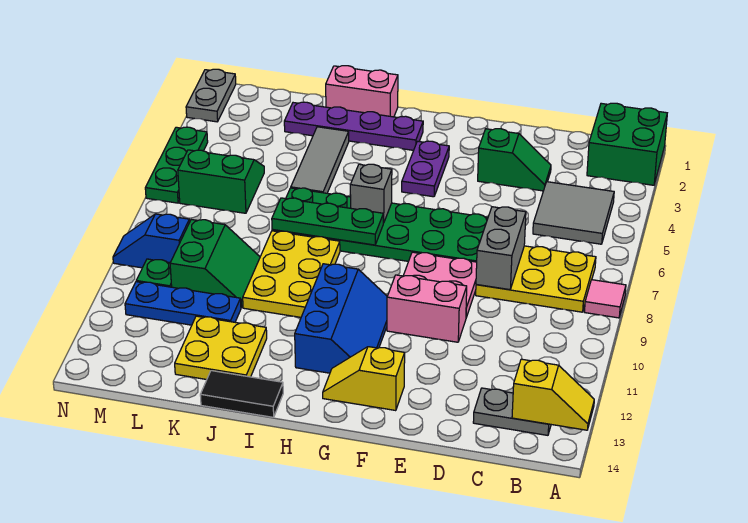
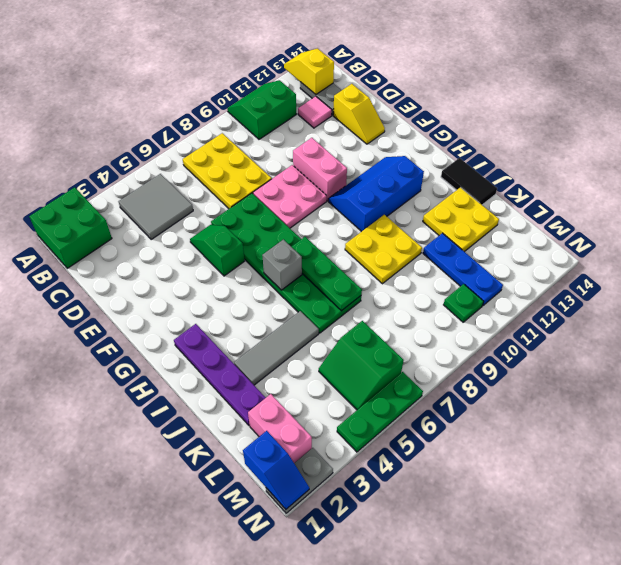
pink 1x1 tile [585,280,626,318] -> pink 1x1 tile moved to [298,96,332,128]
green 1x2 slope [478,129,551,191] -> green 1x2 slope moved to [190,225,245,276]
grey 1x2 brick [476,207,526,290] -> none
yellow 1x2 slope [323,347,405,411] -> yellow 1x2 slope moved to [333,84,385,144]
purple 1x2 plate [402,141,449,197] -> none
pink 1x2 brick [326,66,398,117] -> pink 1x2 brick moved to [248,394,312,463]
yellow 2x3 plate [243,231,340,317] -> yellow 2x2 plate [345,215,422,284]
green 2x2 slope [170,219,260,307] -> green 2x2 slope moved to [227,80,296,139]
blue 1x2 slope [113,214,190,268] -> blue 1x2 slope moved to [243,431,309,509]

